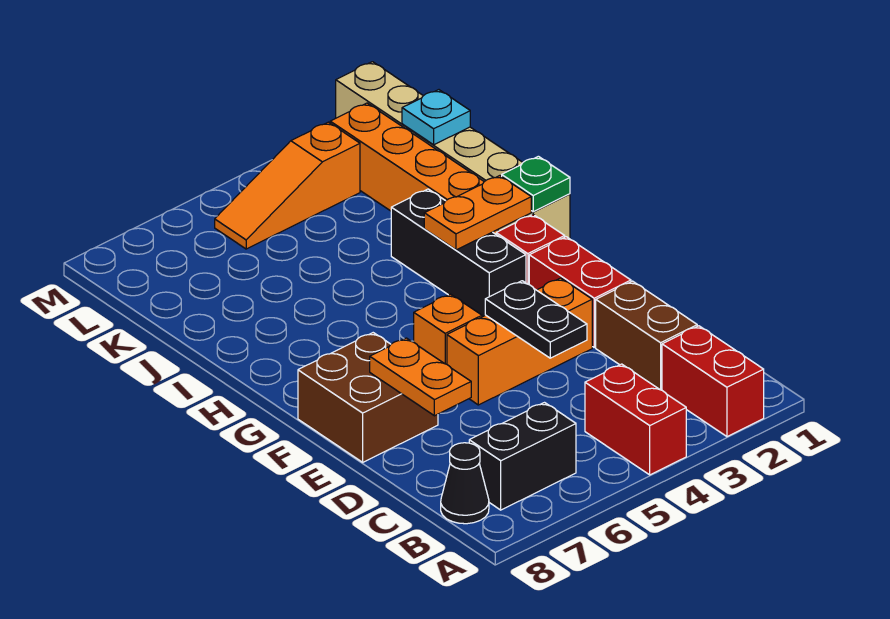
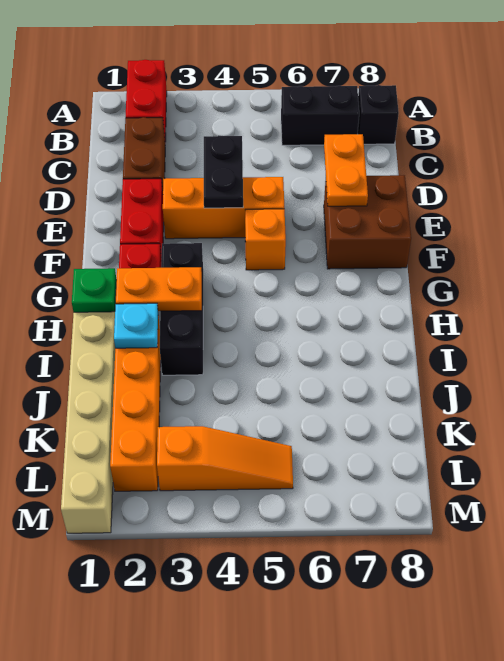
red 1x2 brick [585,364,686,475] -> none
black 1x1 cone [441,443,489,524] -> black 1x1 brick [358,85,399,144]
cyan 1x1 plate [402,90,470,145] -> cyan 1x1 plate moved to [114,303,158,348]

